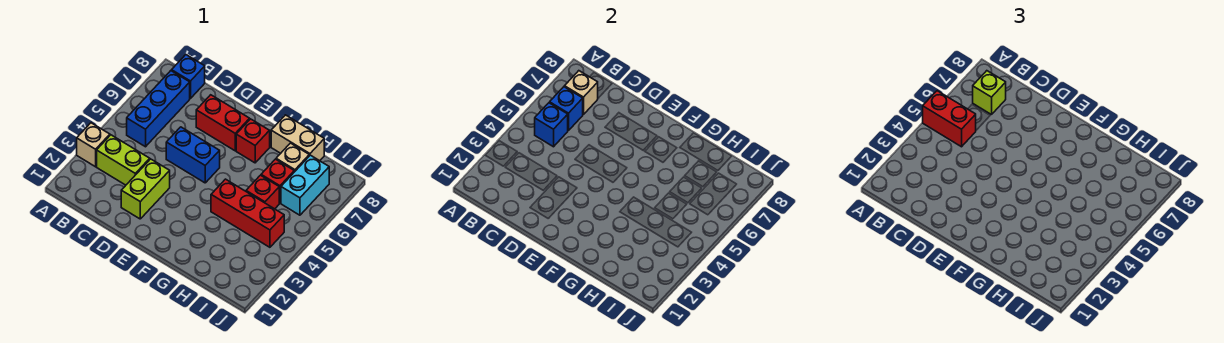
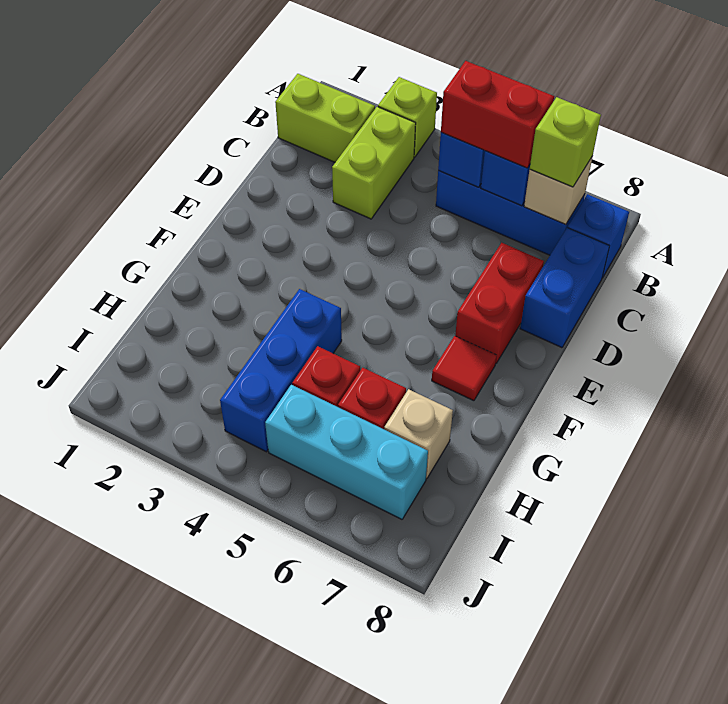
tan 1x1 brick [77,123,110,167] -> lime 1x1 brick [378,77,437,157]
red 1x2 brick [923,91,976,147] -> red 1x2 brick turned to [441,61,554,168]
lime 1x2 brick [121,159,170,219] -> lime 1x2 brick moved to [275,74,375,162]
blue 1x2 brick [166,127,220,183] -> blue 1x2 brick moved to [520,228,609,348]
red 1x1 brick [236,119,270,163] -> red 1x1 tile [432,336,497,401]
red 1x3 brick [211,179,284,247] -> blue 1x3 brick [220,289,342,452]
tan 1x2 brick [271,115,324,161] -> none
cyan 1x2 brick [281,155,329,215] -> cyan 1x3 brick [265,385,428,519]

